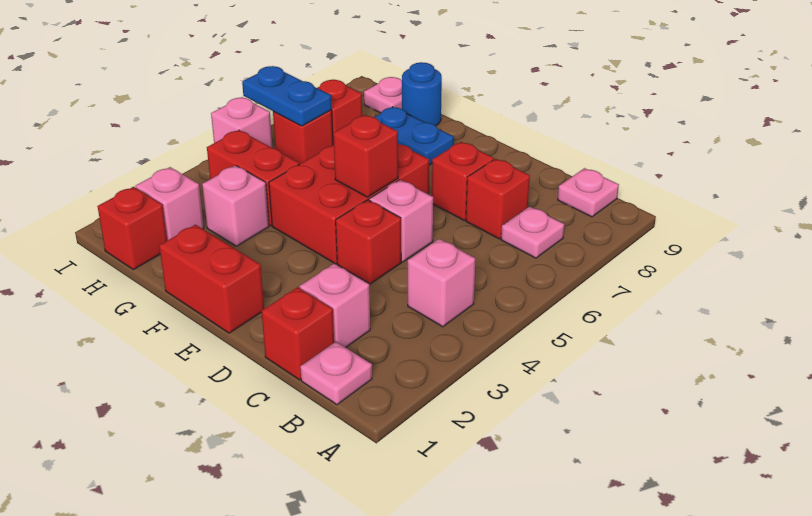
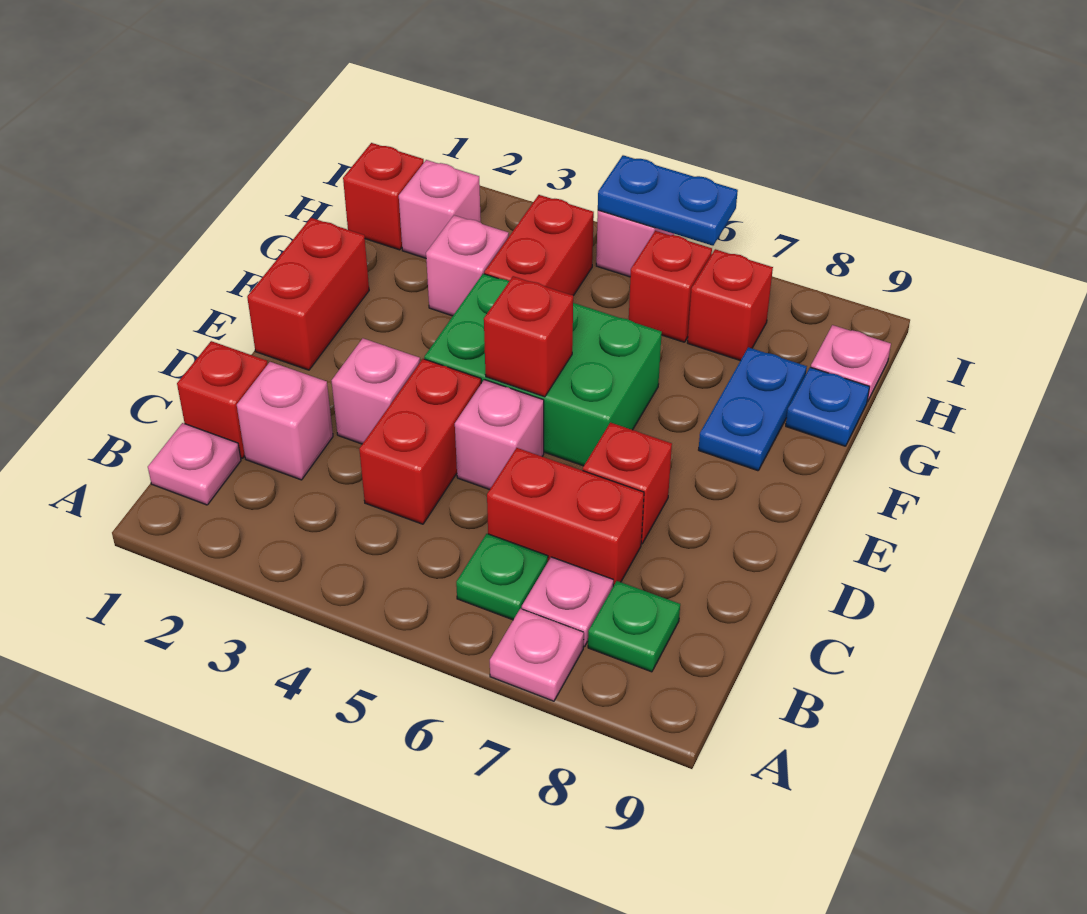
pink 1x1 brick [408,239,475,327] -> pink 1x1 brick moved to [331,338,420,444]
none -> green 1x1 plate [456,534,548,620]
none -> green 1x1 plate [588,581,680,672]
pink 1x1 plate [558,168,619,217] -> pink 1x1 plate moved to [490,609,584,701]
red 1x1 brick [466,159,530,239] -> red 1x2 brick [487,448,644,586]
red 1x1 brick [336,200,401,284] -> red 1x2 brick [359,359,481,524]
red 2x3 brick [269,144,429,264] -> green 2x3 brick [424,274,662,466]
blue 1x1 round brick [402,62,442,126] -> blue 1x1 plate [786,367,869,446]
blue 1x2 plate [242,66,332,126] -> blue 1x2 plate turned to [598,155,738,246]

